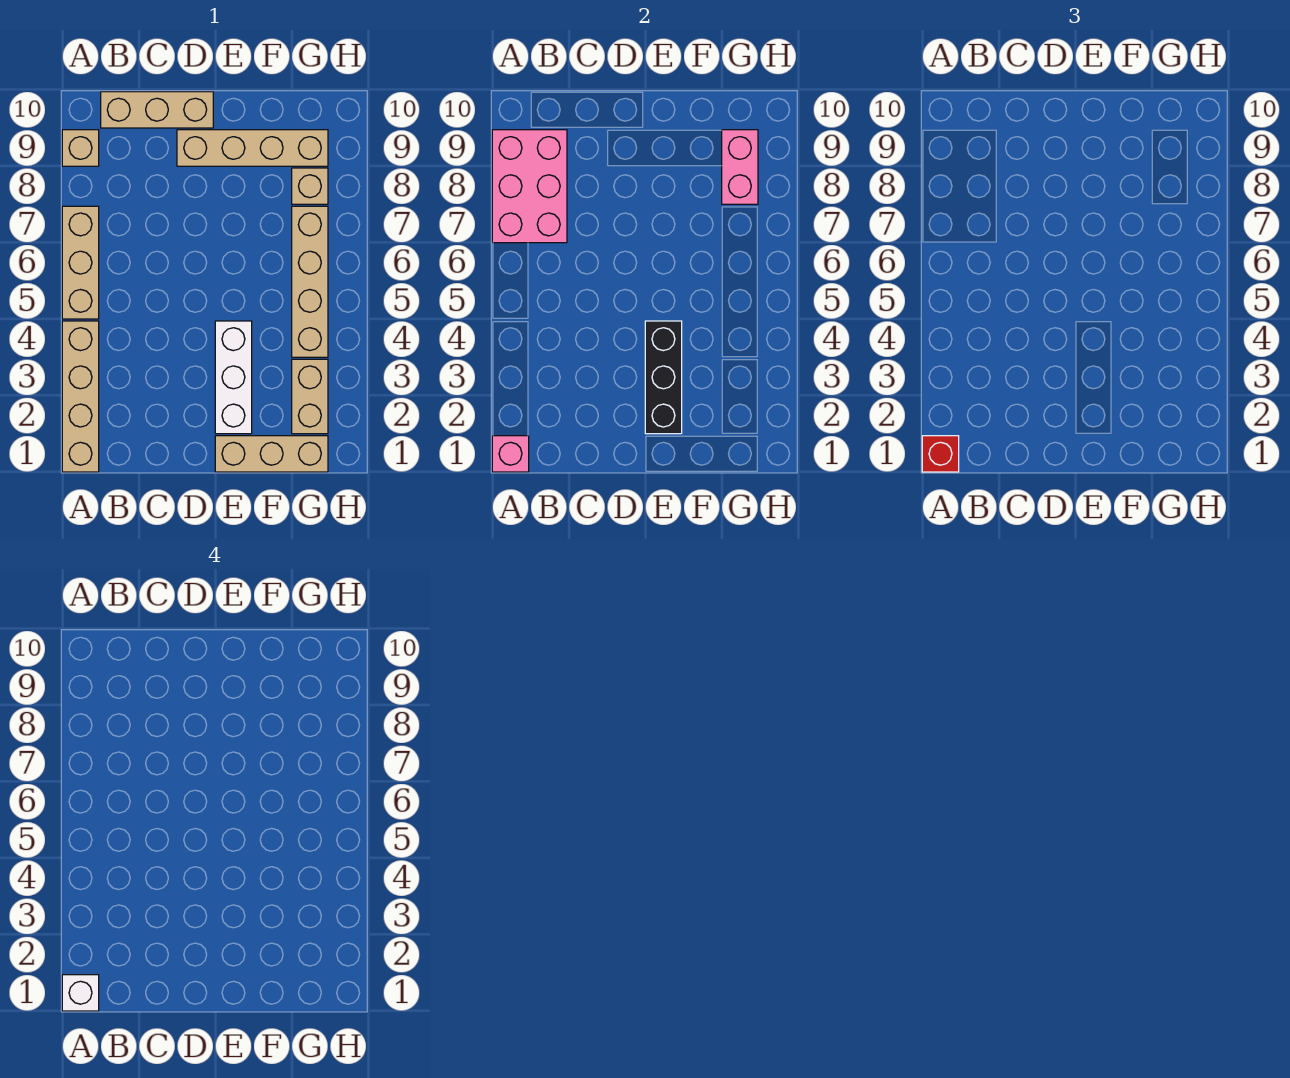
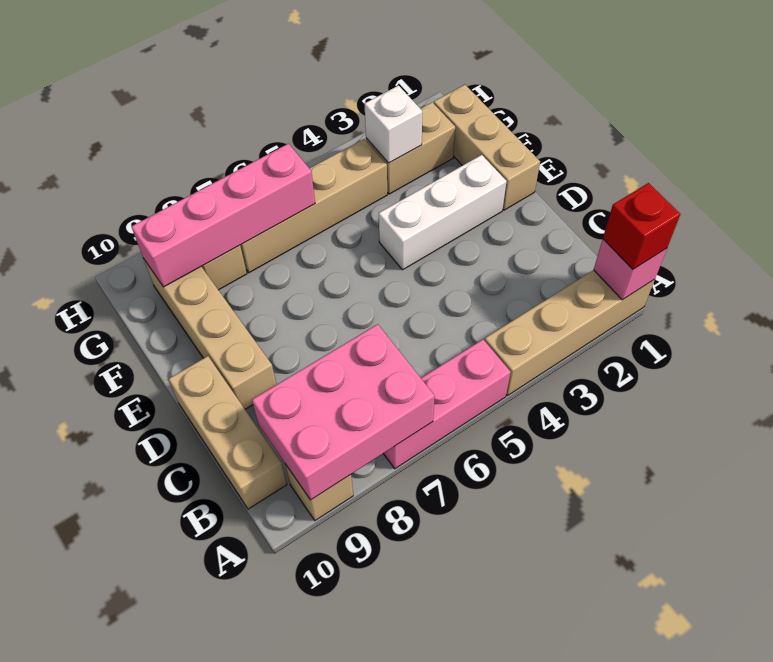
white 1x1 brick [62,975,99,1011] -> white 1x1 brick moved to [365,86,422,163]
tan 1x3 brick [62,206,99,319] -> pink 1x3 brick [383,340,511,469]
black 1x3 brick [645,321,682,434] -> none
pink 1x2 brick [722,130,758,204] -> pink 1x4 brick [131,144,315,287]

